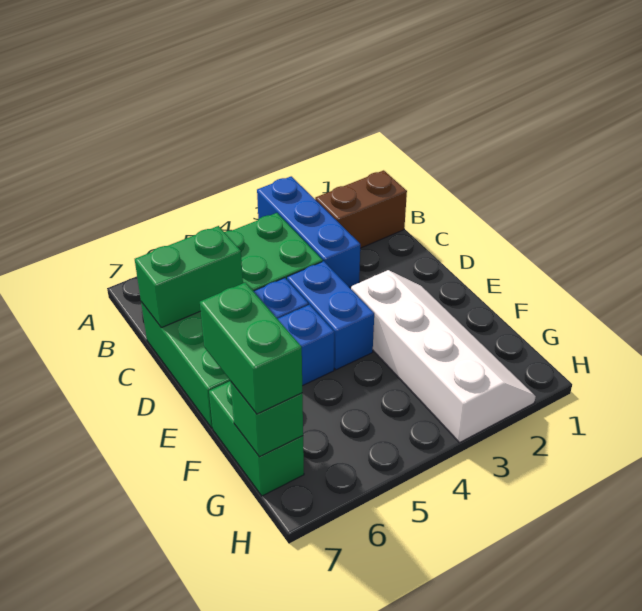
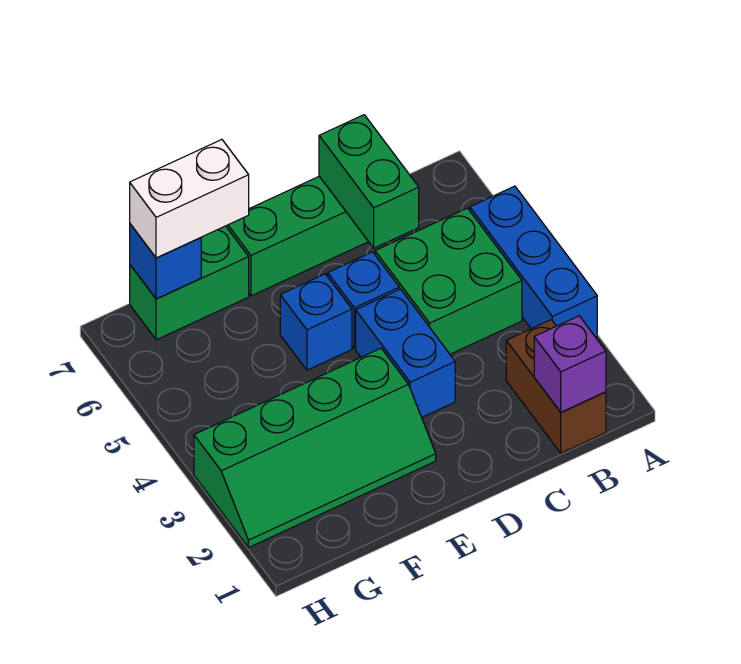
blue 1x3 brick [257,176,360,287] -> blue 1x3 brick turned to [470,186,597,337]
none -> purple 1x1 brick [534,316,606,412]
blue 1x2 brick [287,261,374,370] -> blue 1x2 brick turned to [356,289,455,417]
white 2x4 slope [351,270,536,443] -> green 2x4 slope [194,348,436,548]
green 1x2 brick [200,282,302,414] -> white 1x2 brick [130,140,249,258]
green 1x1 brick [231,382,303,457] -> blue 1x1 brick [130,224,201,299]

